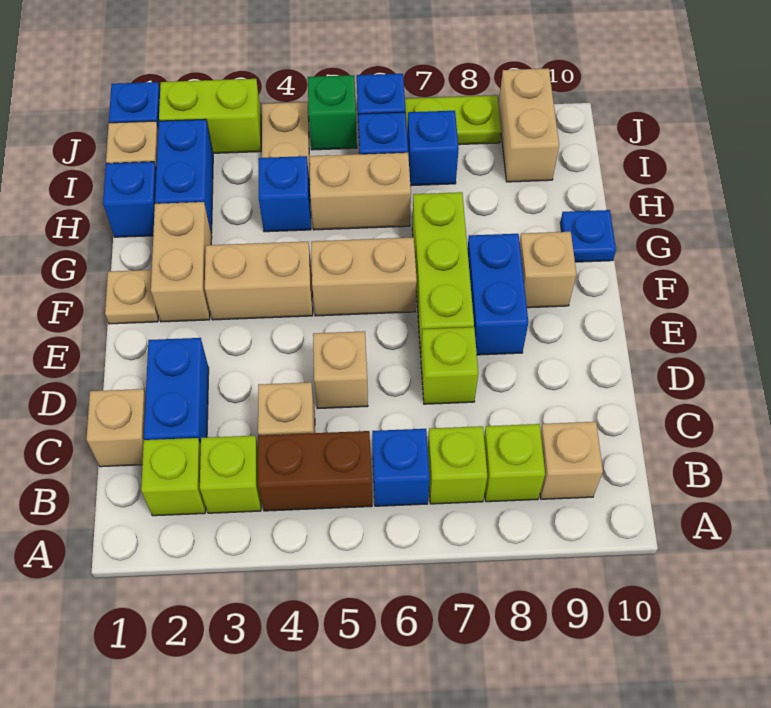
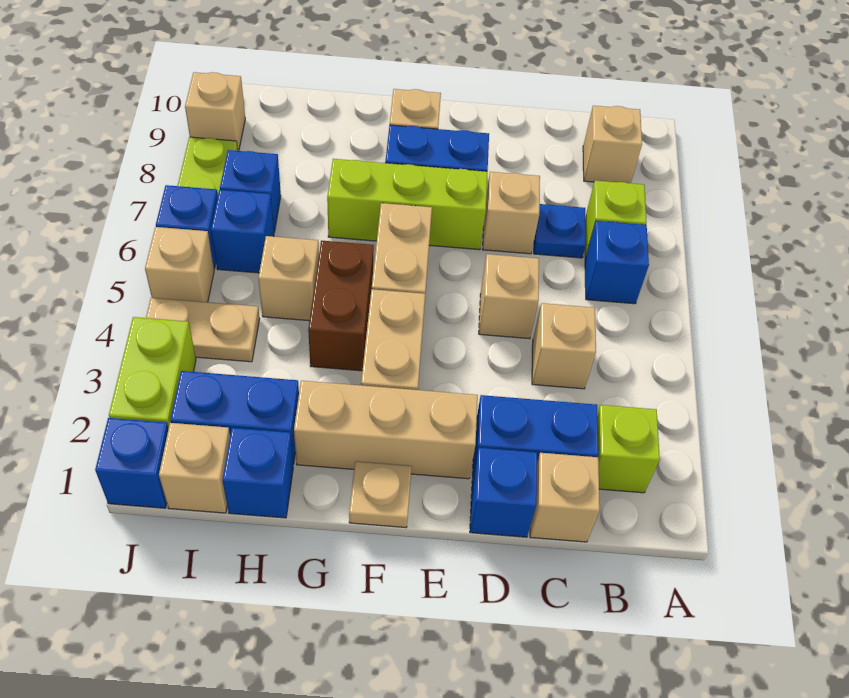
lime 1x1 brick [200,436,261,513] -> none
brown 1x2 brick [258,431,372,511] -> brown 1x2 brick moved to [308,241,374,371]
lime 1x1 brick [484,424,545,502] -> none
lime 1x1 brick [421,327,478,404] -> tan 1x1 brick [482,172,540,254]
tan 1x2 brick [151,202,212,322] -> tan 1x3 brick [294,381,478,479]
blue 1x1 plate [560,210,616,262] -> blue 1x1 plate moved to [534,204,586,258]
blue 1x1 brick [259,156,311,232] -> blue 1x1 brick moved to [470,448,537,537]
tan 1x2 brick [309,153,411,230] -> tan 1x1 brick [258,236,319,321]
tan 1x2 brick [499,68,559,182] -> tan 1x1 brick [185,72,245,151]
green 1x1 brick [308,75,357,150] -> tan 1x1 brick [145,227,214,302]

